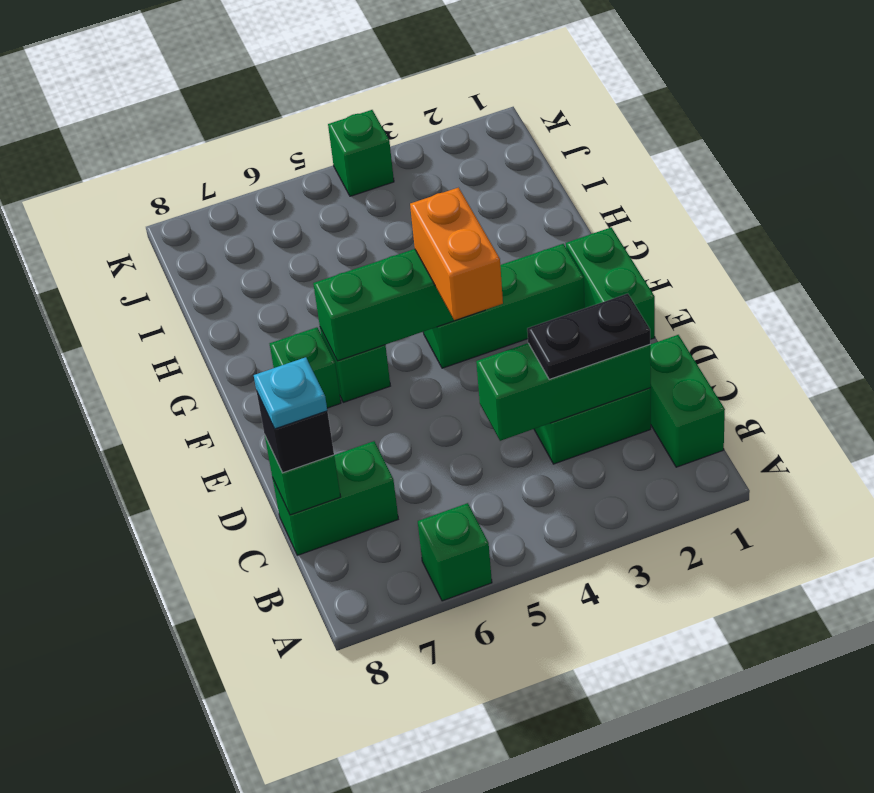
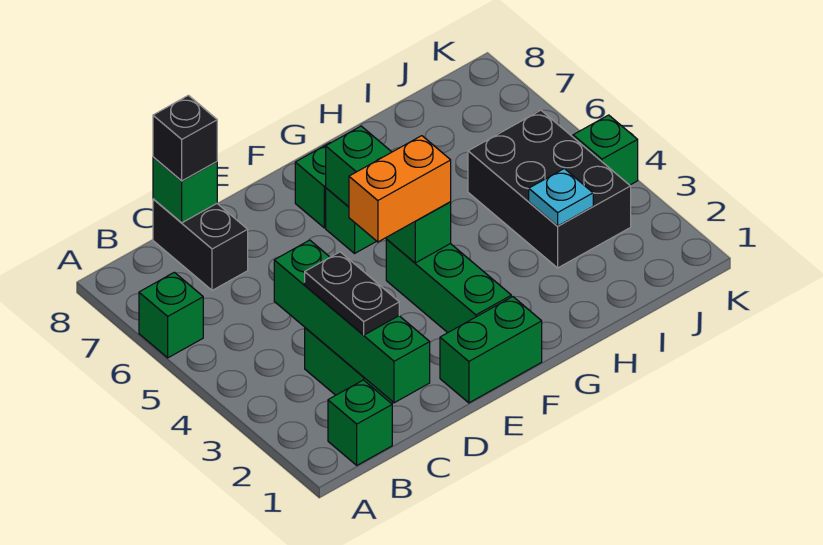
green 1x2 brick [650,335,725,467] -> green 1x1 brick [328,380,392,465]
green 1x3 brick [476,343,651,441] -> green 1x4 brick [274,240,430,403]
green 1x2 brick [273,441,398,555] -> black 1x2 brick [153,199,248,290]
cyan 1x1 plate [254,357,327,429] -> cyan 1x1 plate moved to [529,169,593,226]
none -> black 2x3 brick [468,110,631,268]

